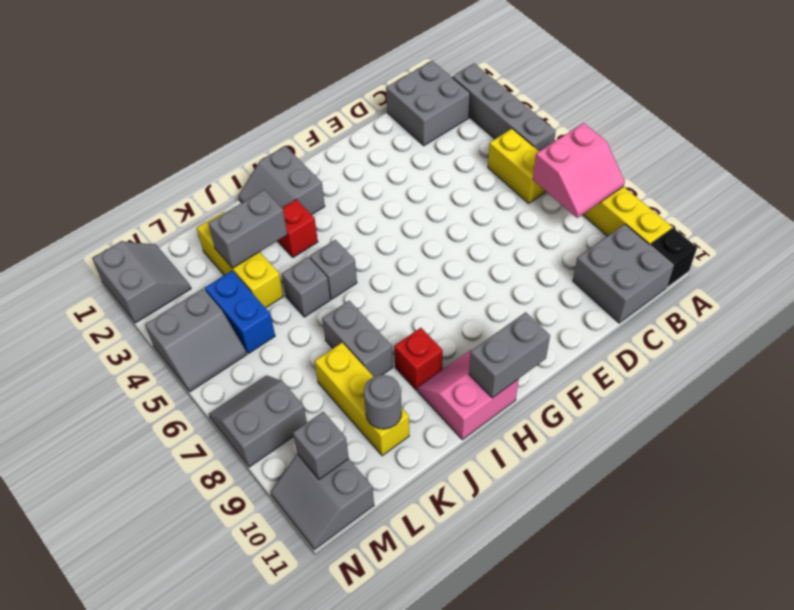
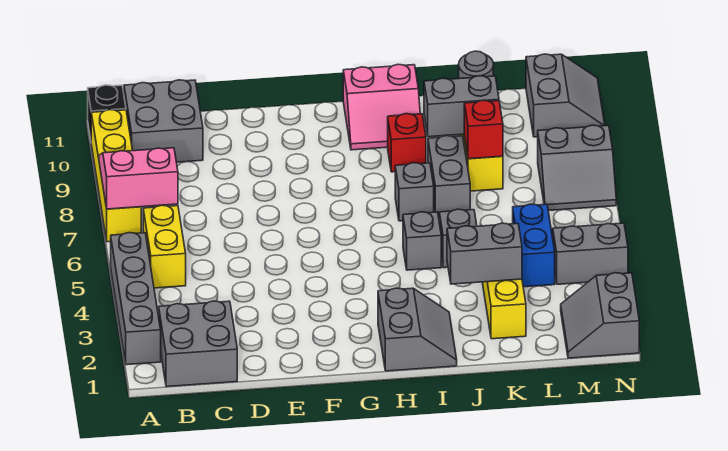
grey 1x2 brick [469,312,550,398] -> grey 1x2 brick moved to [424,76,499,137]
red 1x1 brick [278,199,318,257] -> red 1x1 brick moved to [464,100,503,159]
grey 1x1 brick [293,412,349,480] -> grey 1x1 brick moved to [395,163,434,221]

